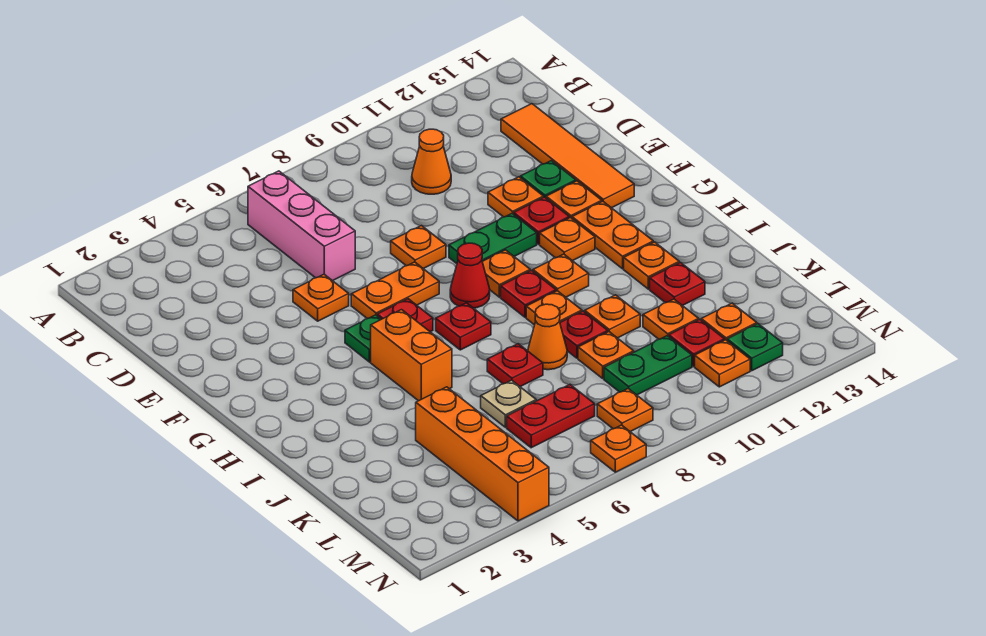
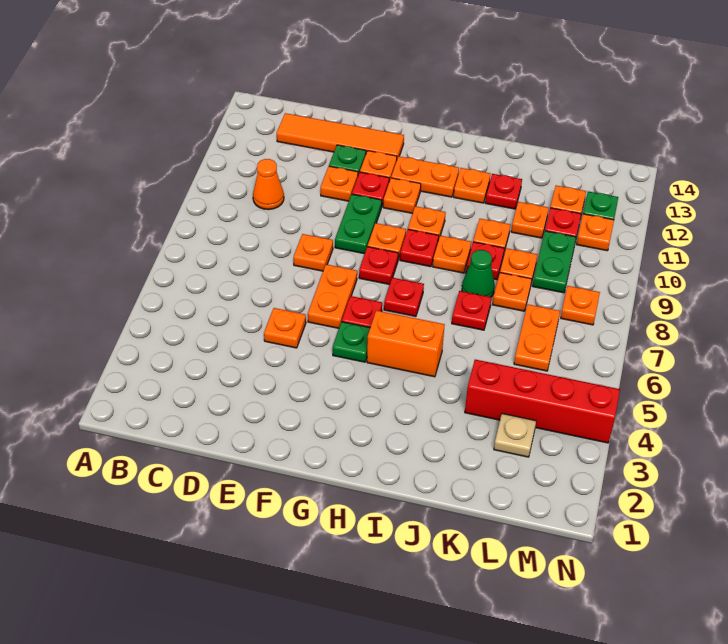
pink 1x3 brick [248,171,355,281] -> none
red 1x1 cone [450,243,490,308] -> red 1x1 plate [359,247,398,285]
orange 1x1 cone [528,304,567,370] -> green 1x1 cone [462,250,495,297]
orange 1x4 brick [416,387,549,521] -> red 1x4 brick [465,360,620,443]
tan 1x1 plate [481,380,536,427] -> tan 1x1 plate moved to [494,414,536,457]
red 1x2 plate [507,385,595,448] -> orange 1x2 plate [514,304,560,371]
orange 1x1 plate [591,425,646,472] -> orange 1x1 plate moved to [493,273,532,311]

